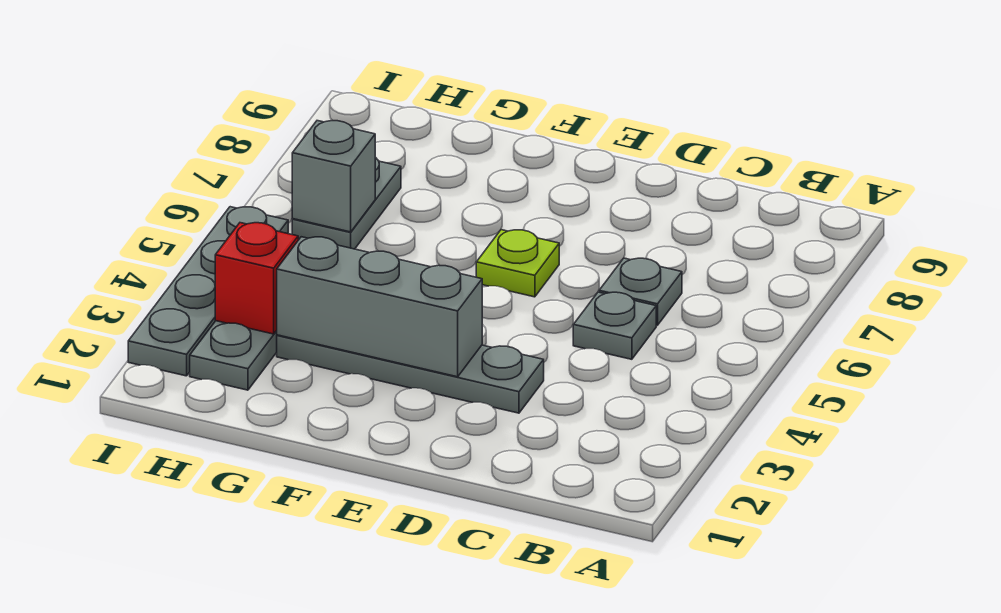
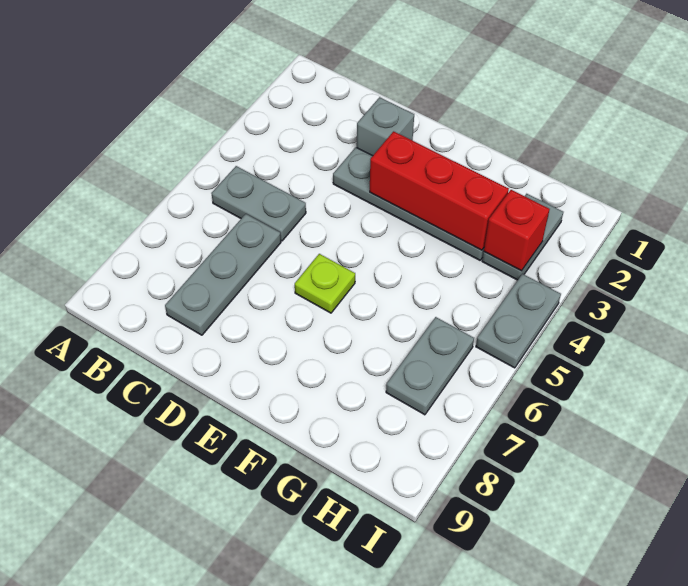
grey 1x1 plate [573,292,656,359] -> grey 1x2 plate [211,166,306,241]
grey 1x1 plate [599,258,682,325] -> grey 1x3 plate [165,214,281,335]
grey 1x3 brick [277,237,482,377] -> red 1x3 brick [370,131,509,250]
grey 1x1 brick [292,121,375,232] -> grey 1x1 brick moved to [357,97,414,156]
grey 1x4 plate [128,207,288,376] -> grey 1x2 plate [476,274,561,368]

